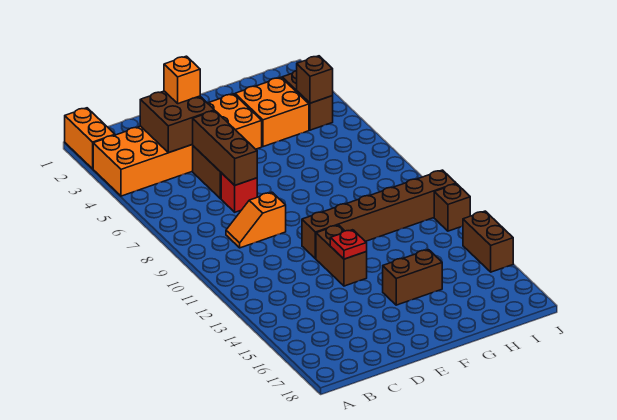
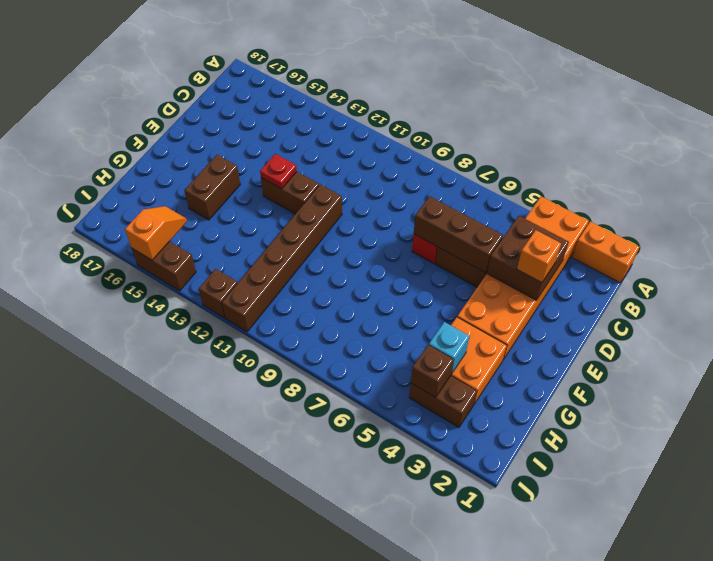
orange 1x2 slope [226,192,286,248] -> orange 1x2 slope moved to [125,206,187,260]
none -> cyan 1x1 brick [429,322,469,374]

